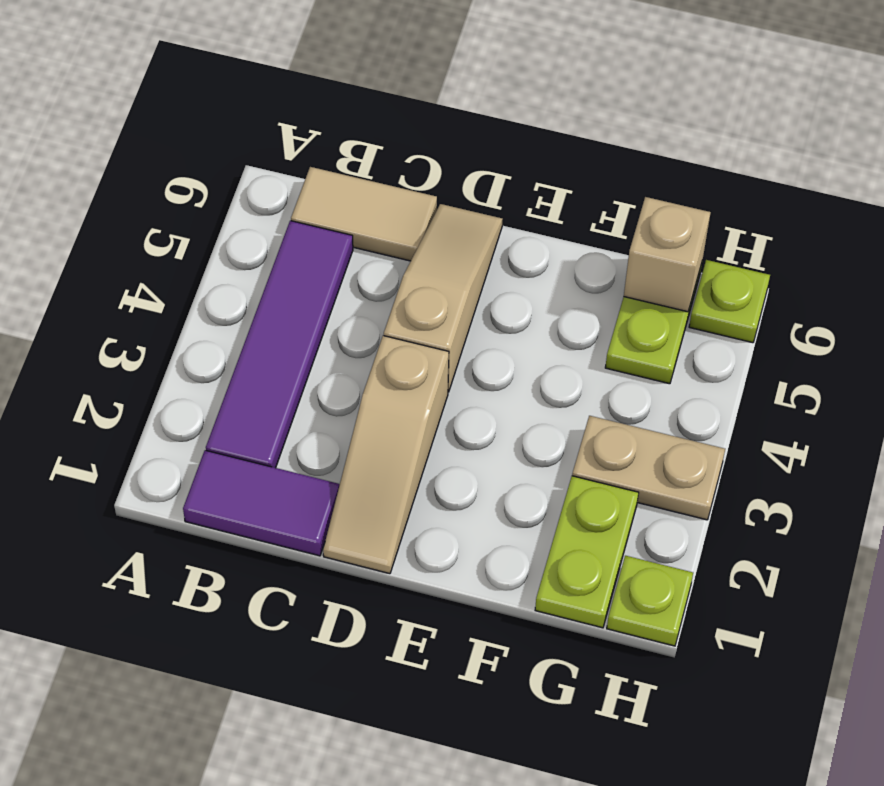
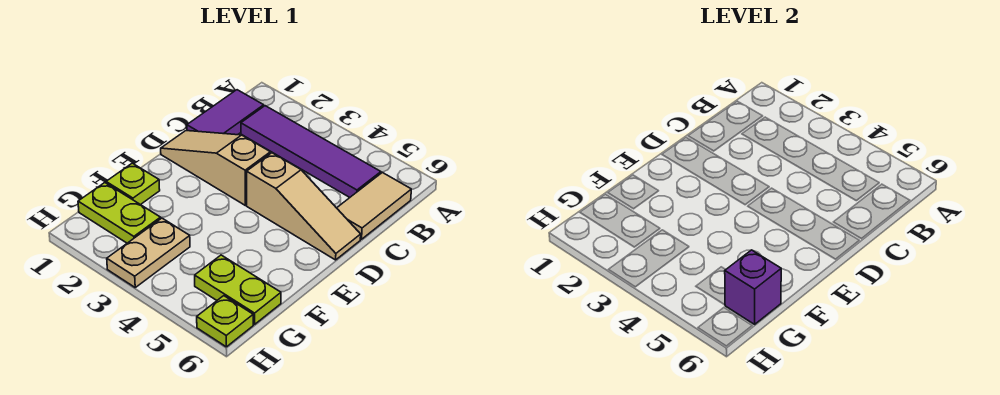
tan 1x1 brick [624,197,711,312] -> purple 1x1 brick [725,250,781,324]
lime 1x1 plate [607,556,693,646] -> lime 1x1 plate moved to [106,163,160,205]

